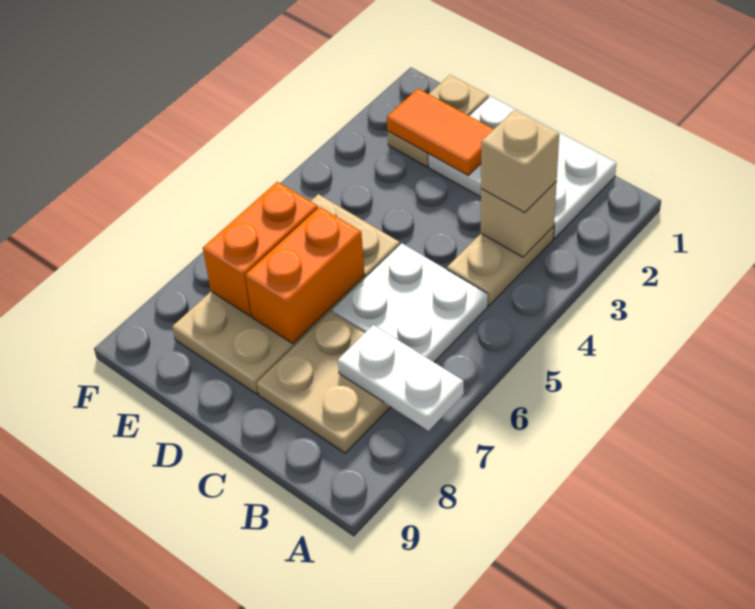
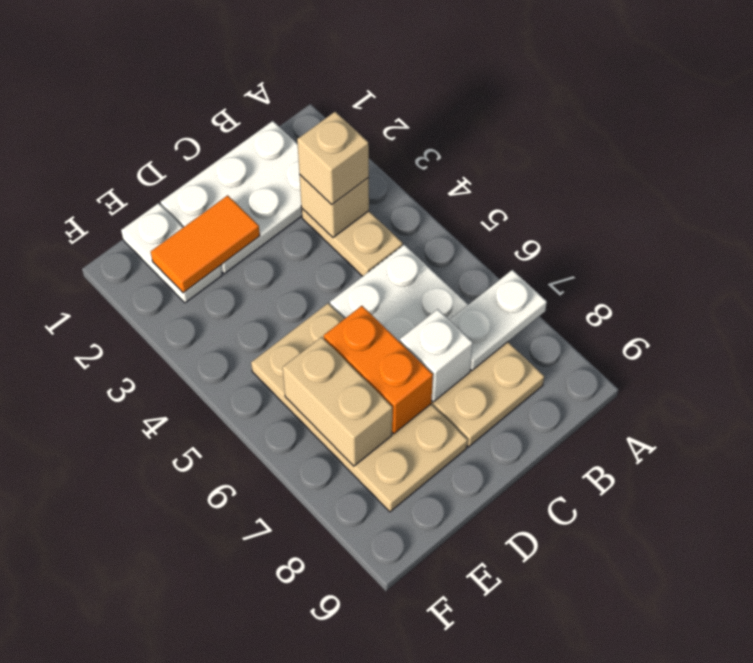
none -> white 1x1 brick [400,309,473,402]
tan 1x2 plate [388,75,489,167] -> white 1x2 plate [121,203,222,303]
orange 1x2 brick [203,182,318,316] -> tan 1x2 brick [283,337,392,466]

